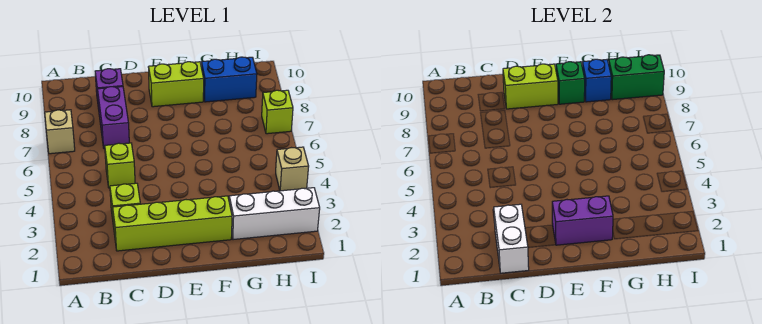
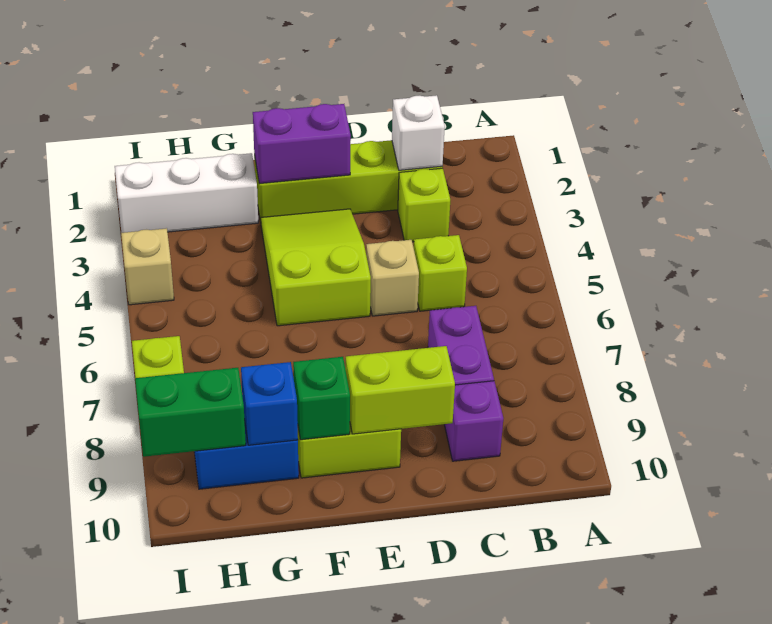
tan 1x1 brick [45,110,75,154] -> tan 1x1 brick moved to [366,240,419,316]
white 1x2 brick [494,204,529,273] -> white 1x1 brick [392,95,445,170]
none -> lime 2x3 slope [261,209,371,326]

